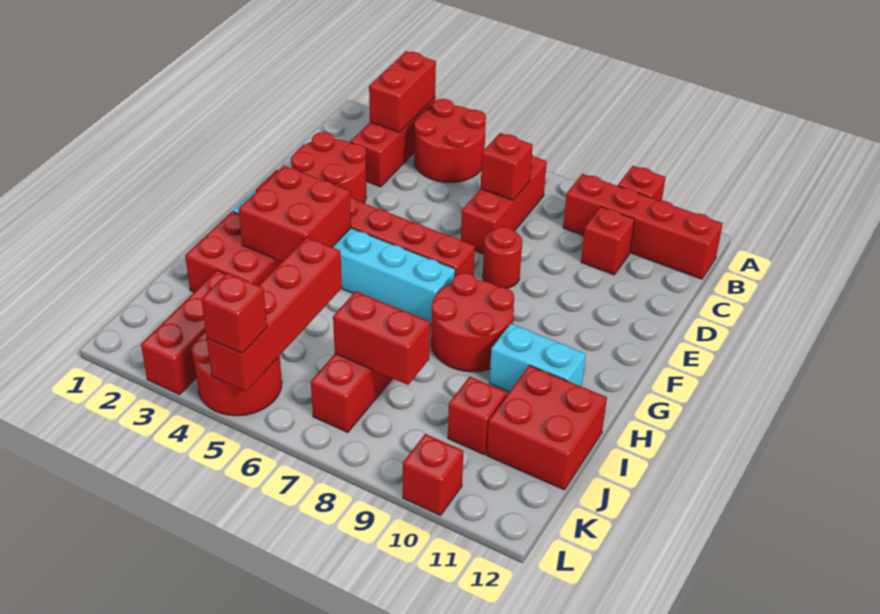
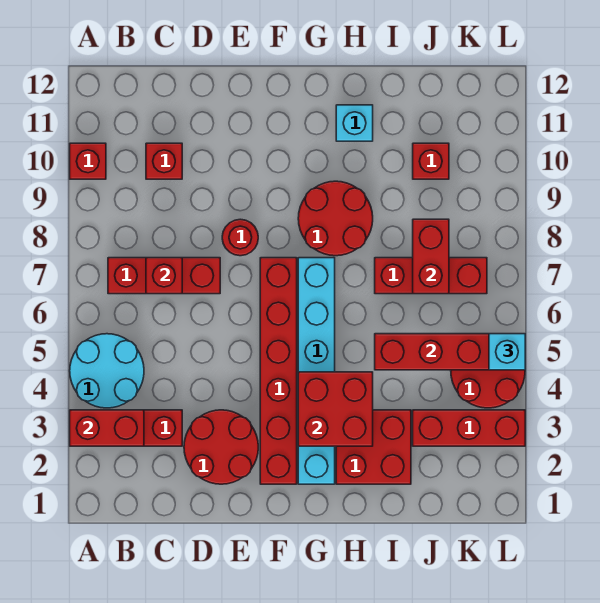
red 2x2 round brick [414,99,486,182] -> cyan 2x2 round brick [70,334,144,408]
red 1x4 brick [563,174,723,279] -> none
cyan 1x2 brick [489,324,586,392] -> cyan 1x1 brick [336,105,373,141]
red 2x2 brick [487,365,607,490] -> none
red 1x1 brick [201,273,267,354] -> cyan 1x1 brick [489,334,525,370]
red 1x1 brick [403,434,464,515] -> none

